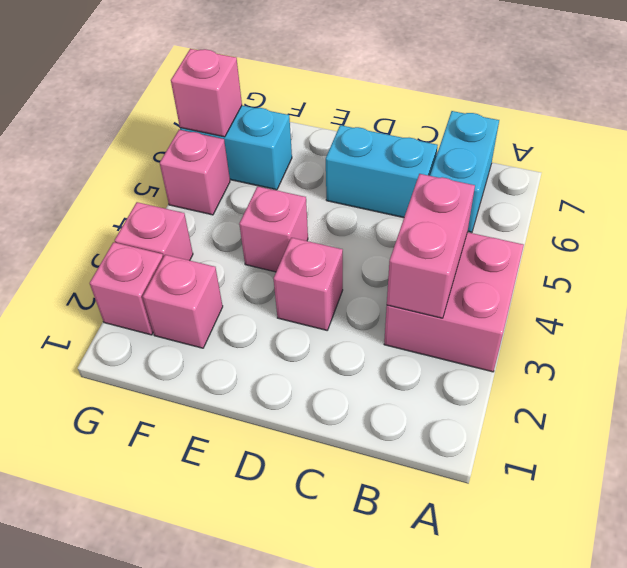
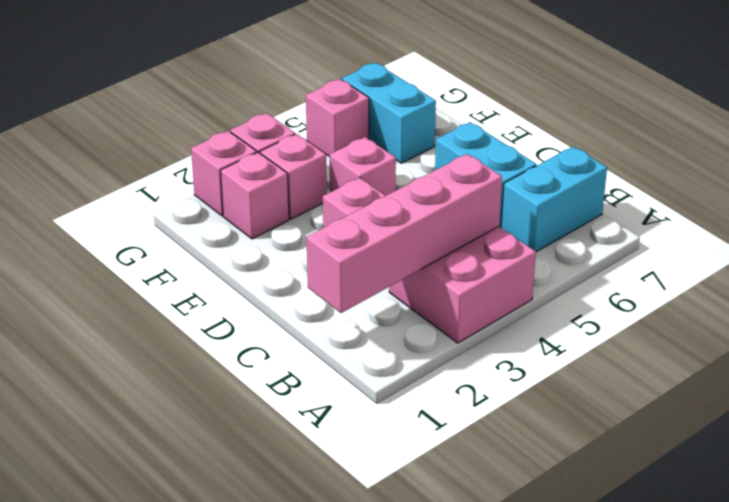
pink 1x2 brick [387,174,475,318] -> pink 1x4 brick [306,154,502,313]
pink 1x1 brick [171,49,242,137] -> pink 1x1 brick moved to [260,134,327,219]

